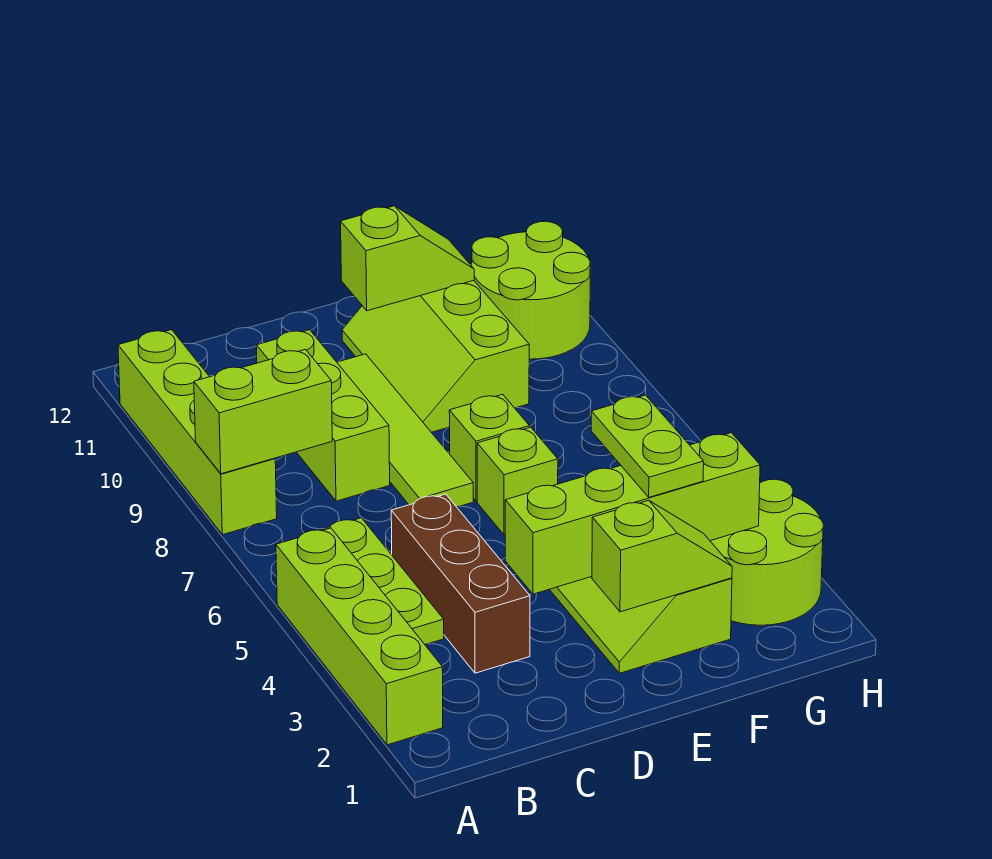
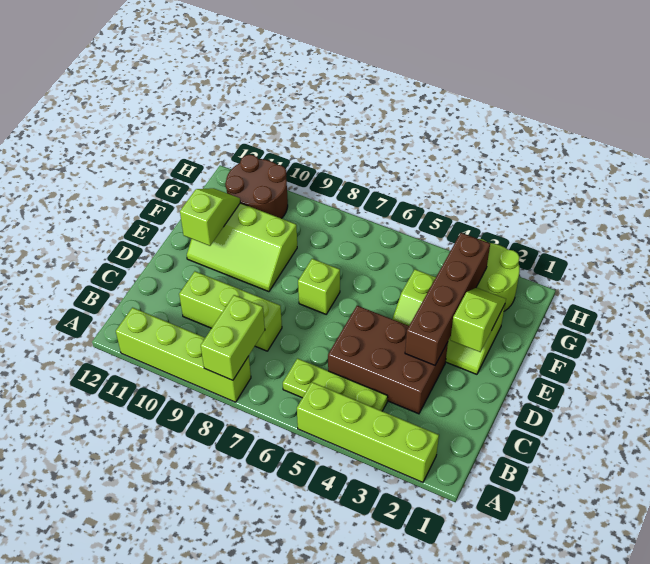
brown 1x3 brick [391,494,530,673] -> brown 2x3 brick [328,306,448,414]
lime 1x4 brick [505,433,760,594] -> brown 1x4 brick [405,233,490,365]
lime 1x4 tile [337,354,473,507] -> none
lime 1x1 brick [477,427,558,535] -> none
lime 1x2 plate [591,395,704,497] -> none
lime 2x2 round brick [471,221,590,359] -> brown 2x2 round brick [225,155,288,219]

